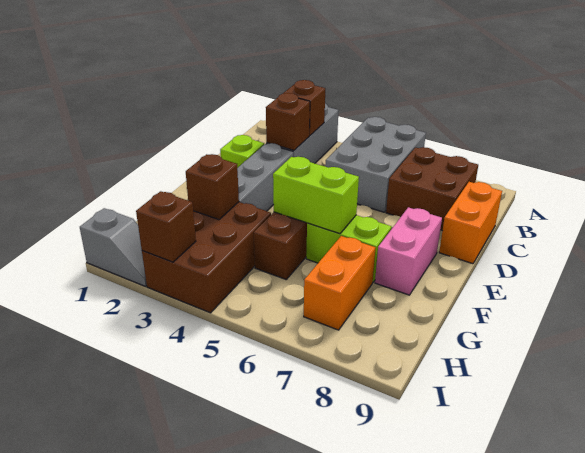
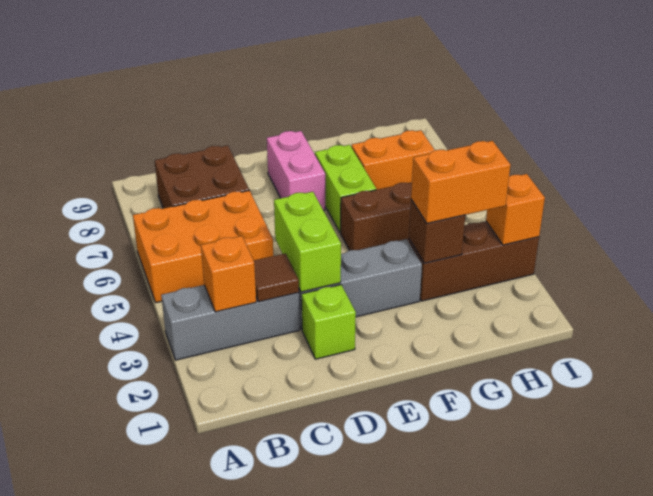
grey 2x3 brick [325,117,426,212] -> orange 2x3 brick [133,190,273,303]
brown 1x1 brick [283,80,325,136] -> orange 1x1 brick [201,236,256,312]
brown 1x1 brick [266,93,310,150] -> brown 1x1 tile [254,253,299,302]
orange 1x2 brick [439,182,502,264] -> orange 1x2 brick moved to [411,141,511,223]
pink 1x2 brick [375,207,442,295] -> pink 1x2 brick turned to [267,131,325,210]
lime 1x2 brick [273,157,359,234] -> lime 1x2 brick moved to [274,192,341,292]
brown 2x3 brick [142,202,271,313] -> brown 1x3 brick [409,221,539,301]
grey 1x2 slope [80,208,147,286] -> none
brown 1x1 brick [136,191,196,262] -> orange 1x1 brick [486,174,545,245]

